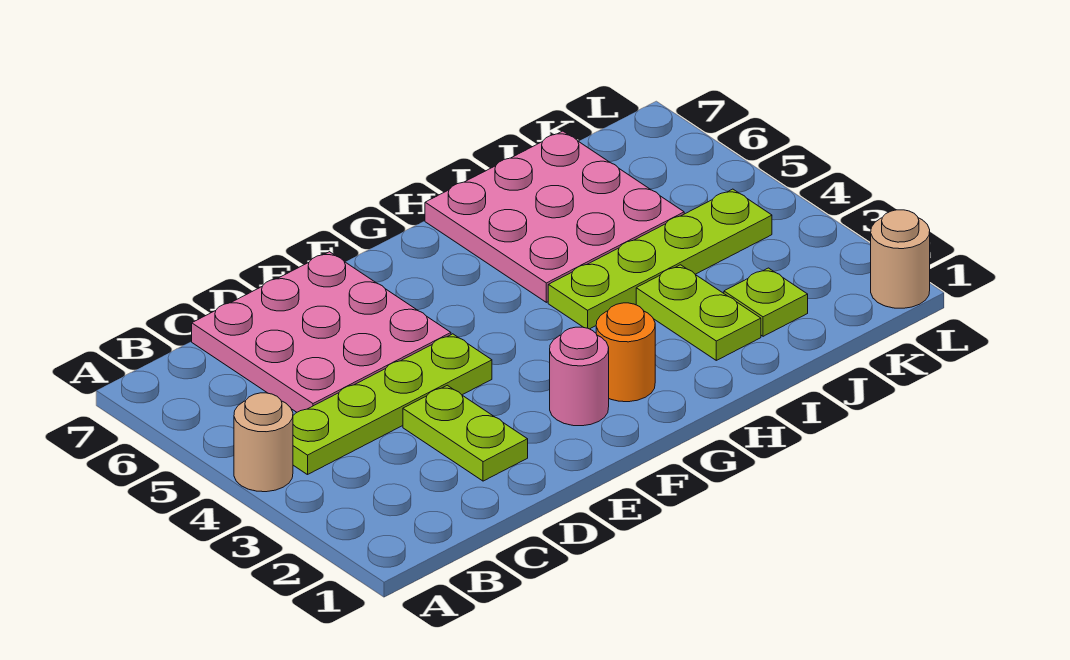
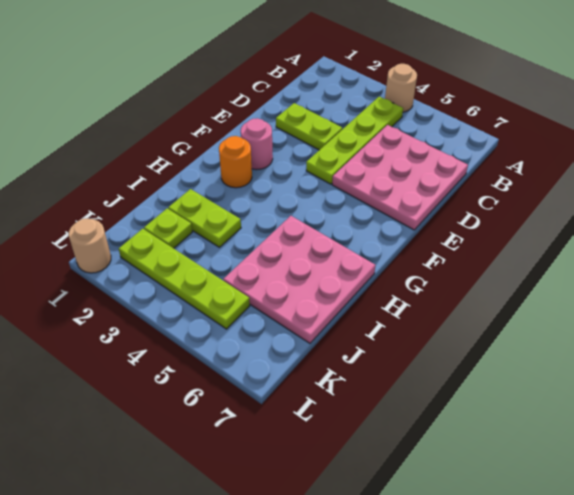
lime 1x4 plate [548,189,772,329] -> lime 1x4 plate turned to [119,229,250,329]

